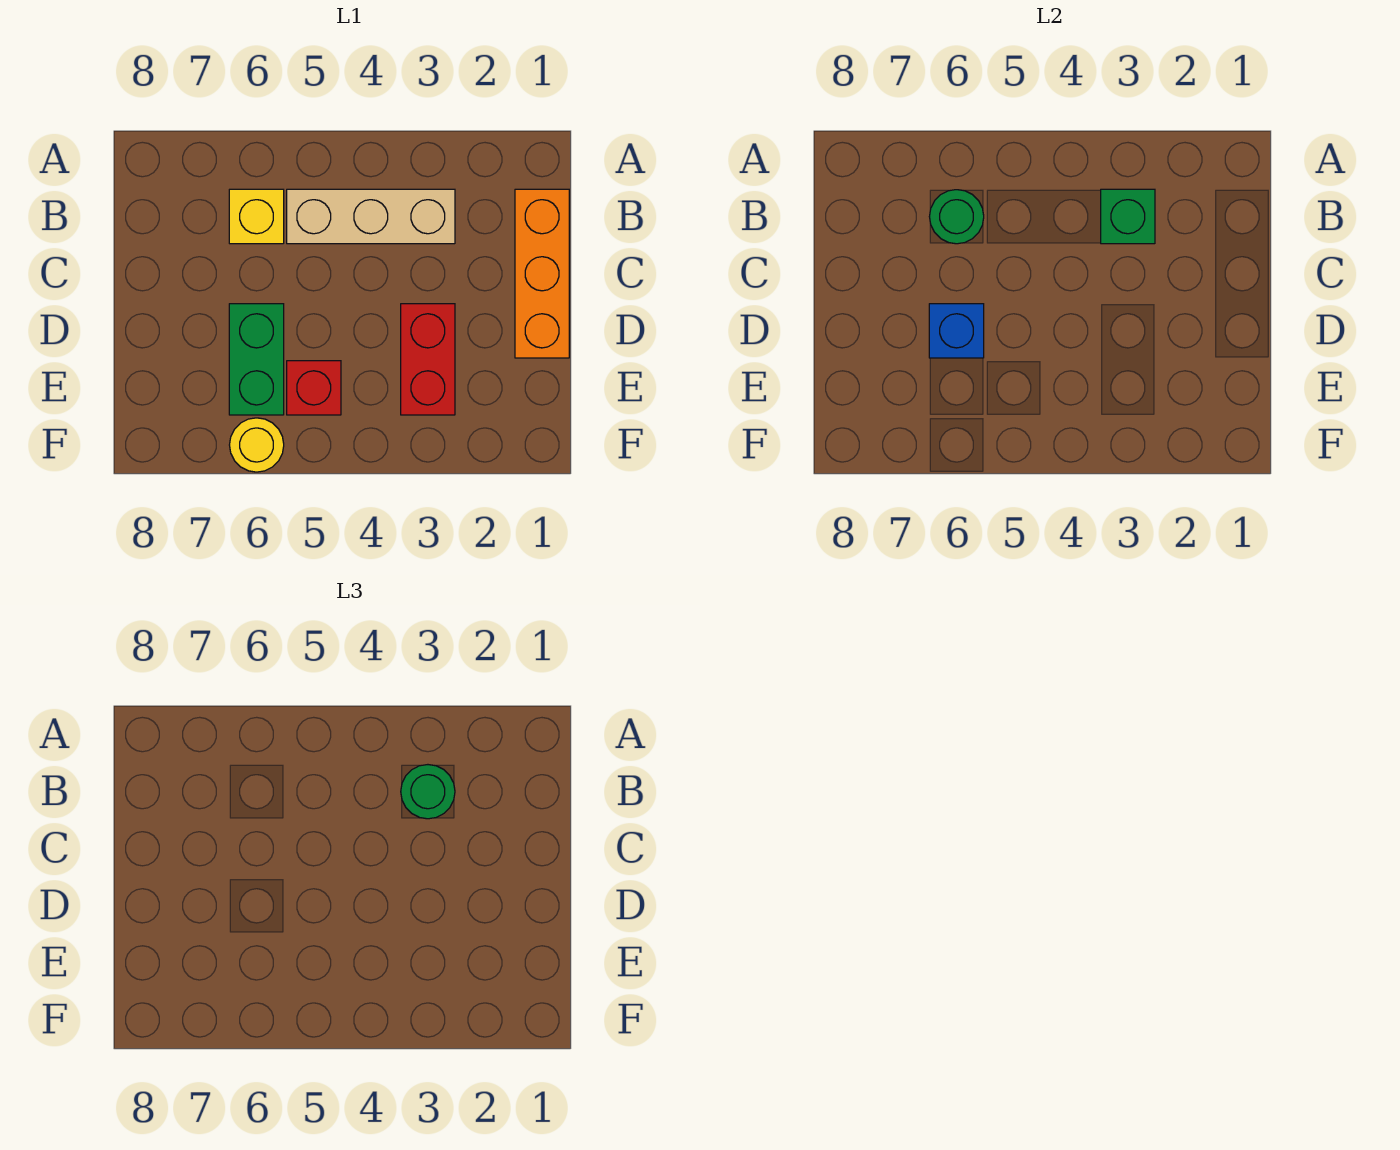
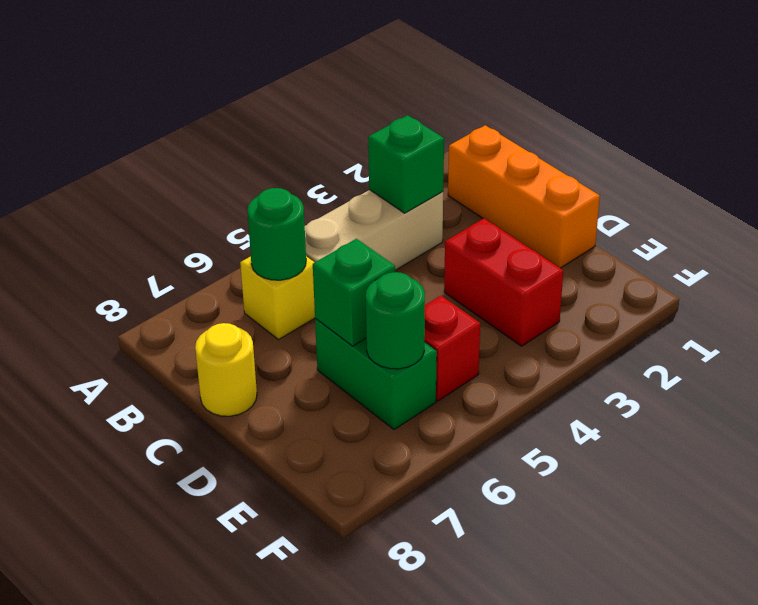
green 1x1 round brick [401,765,455,819] -> green 1x1 round brick moved to [366,272,425,369]
blue 1x1 brick [929,304,984,358] -> green 1x1 brick [313,239,395,346]
yellow 1x1 round brick [230,418,284,472] -> yellow 1x1 round brick moved to [195,323,257,416]

